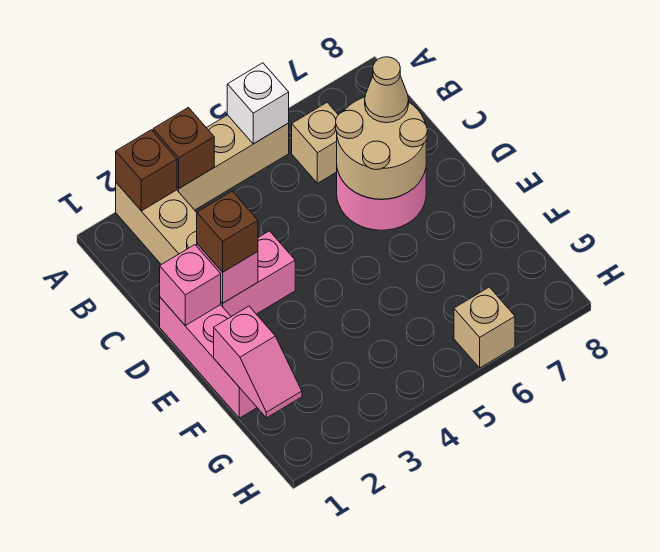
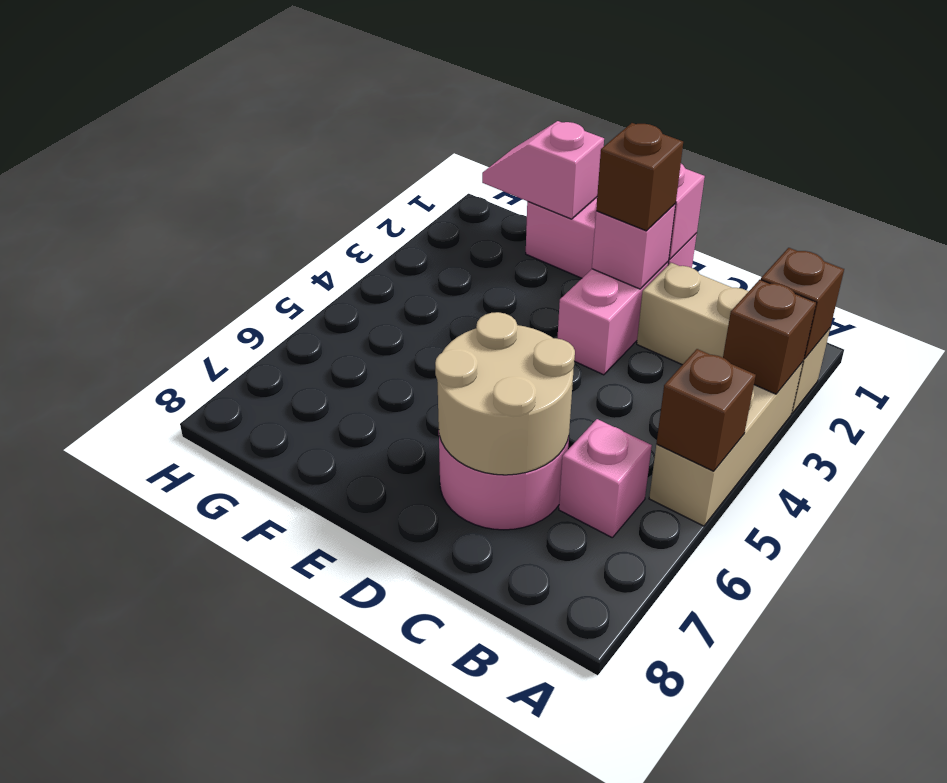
white 1x1 brick [227,63,289,144] -> brown 1x1 brick [656,349,756,471]
tan 1x1 brick [292,103,338,183] -> pink 1x1 brick [559,419,652,537]
tan 1x1 cone [365,57,409,123] -> none
tan 1x1 brick [454,287,515,368] -> none

